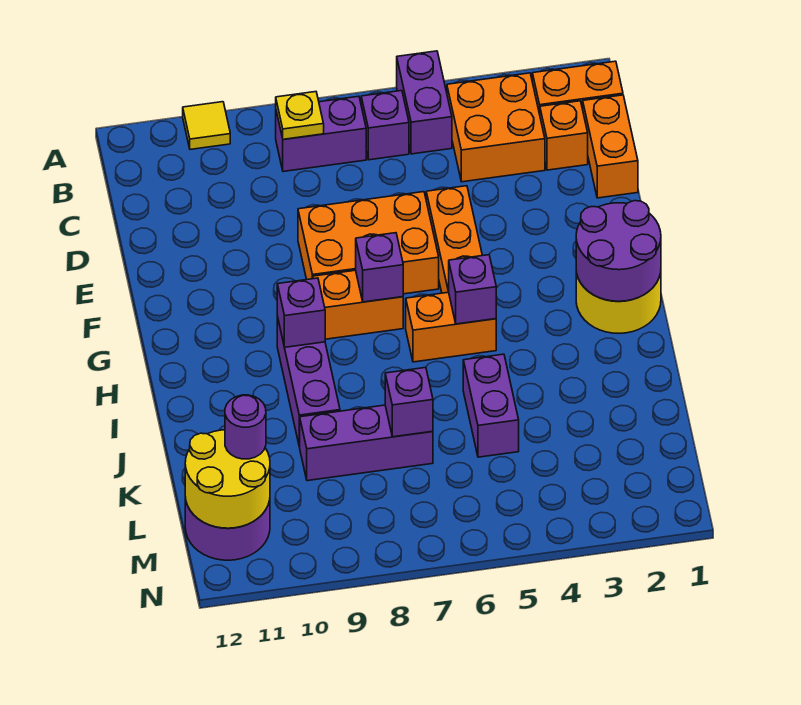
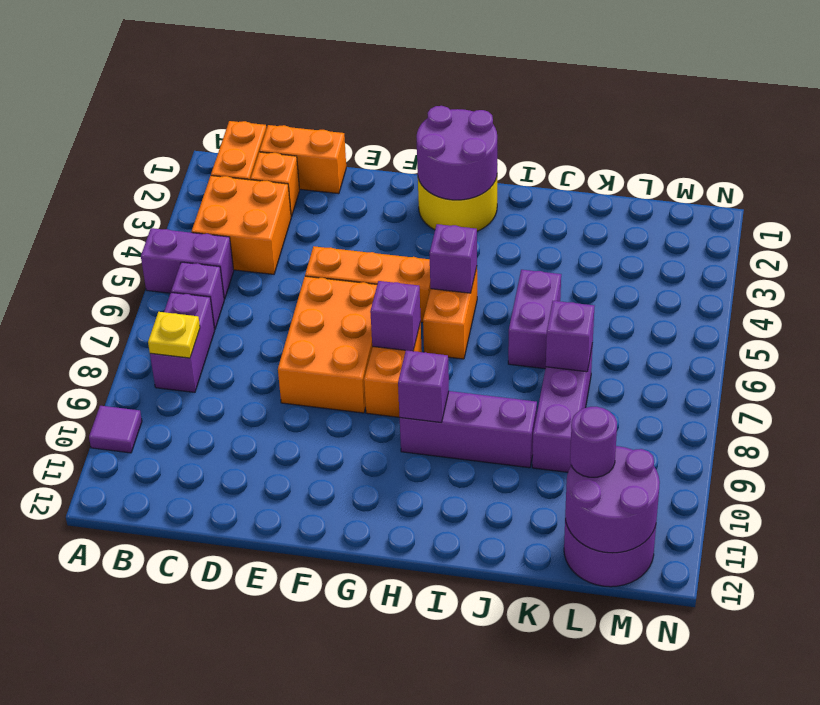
yellow 1x1 tile [183,102,230,149] -> purple 1x1 tile [89,406,142,453]
purple 1x2 brick [463,354,519,457] -> purple 1x2 brick turned to [508,270,561,369]
yellow 2x2 round brick [185,430,270,528] -> purple 2x2 round brick [565,446,660,553]

